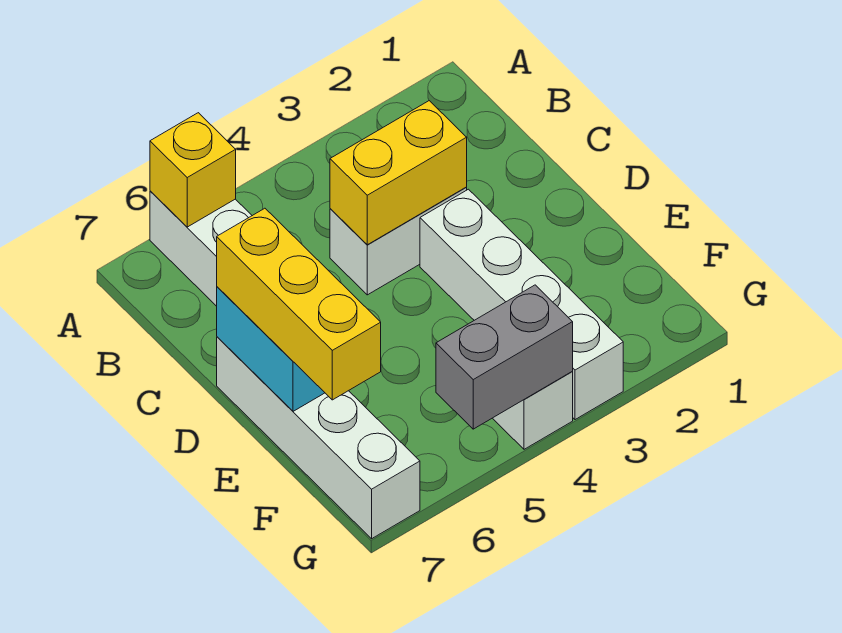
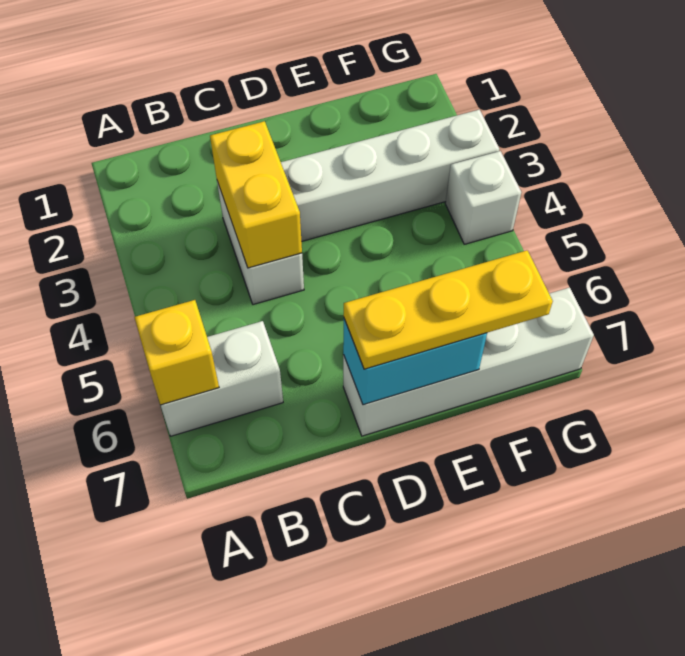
yellow 1x3 brick [217,208,381,400] -> yellow 1x3 plate [344,250,553,369]
grey 1x2 brick [436,285,573,429] -> none

